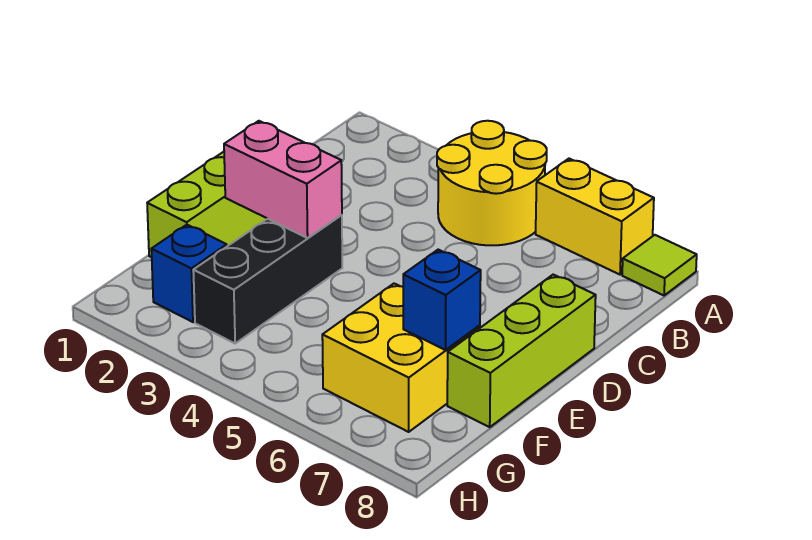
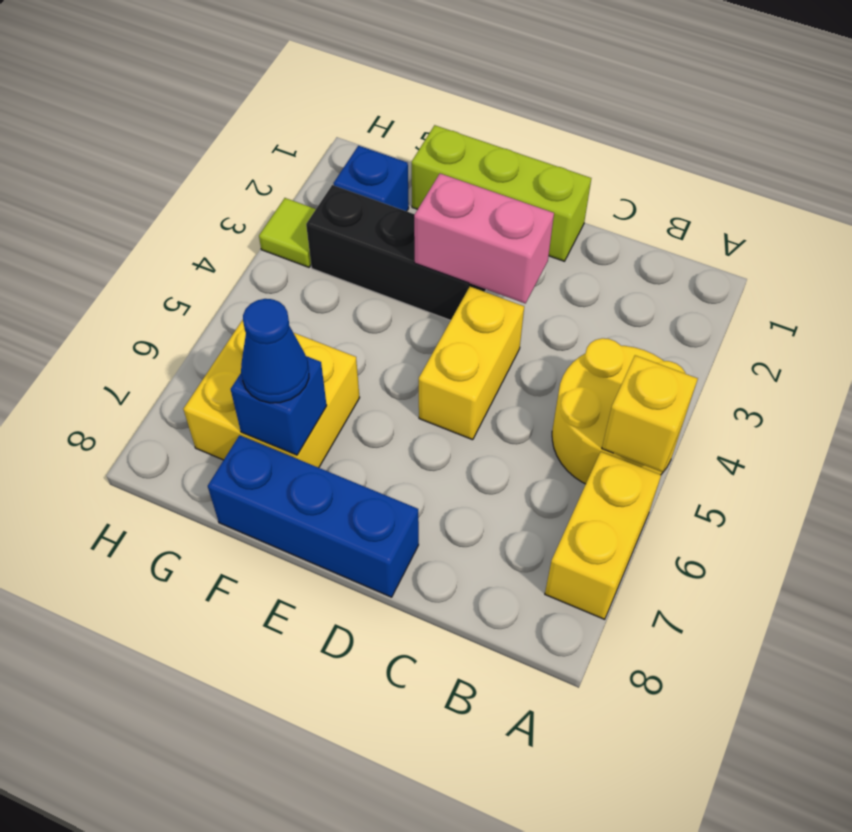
none -> yellow 1x1 brick [602,355,698,472]
lime 1x1 tile [622,235,697,295] -> lime 1x1 tile moved to [259,198,316,267]
none -> yellow 1x2 brick [419,287,524,440]
lime 1x3 brick [447,275,596,427] -> blue 1x3 brick [208,435,419,597]
pink 1x2 brick [224,121,342,238] -> pink 1x2 brick turned to [414,174,554,304]
none -> blue 1x1 cone [241,299,309,403]

